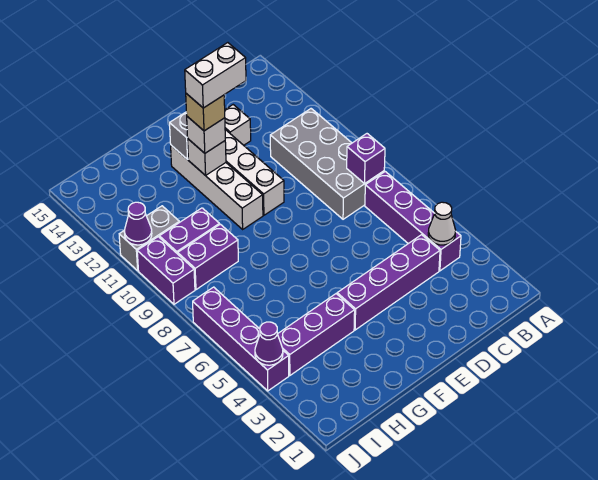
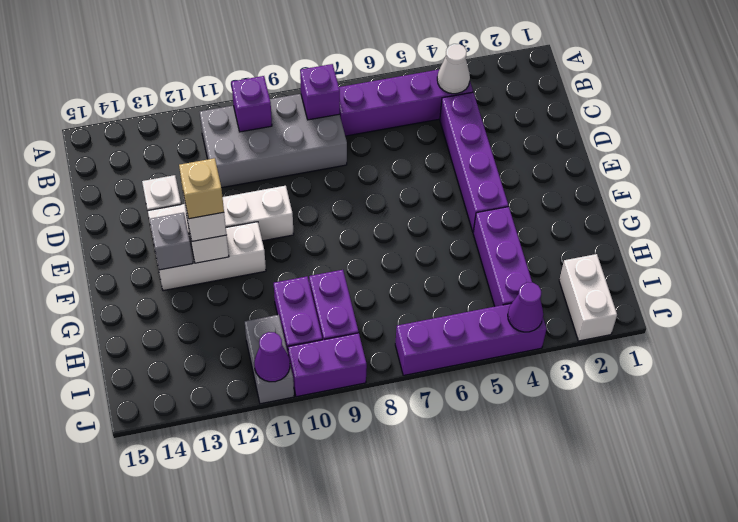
none -> purple 1x1 brick [231,76,272,132]
white 1x2 brick [185,43,246,108] -> white 1x2 brick moved to [559,254,617,341]
white 1x4 brick [171,145,263,229] -> white 1x3 brick [159,222,266,291]

